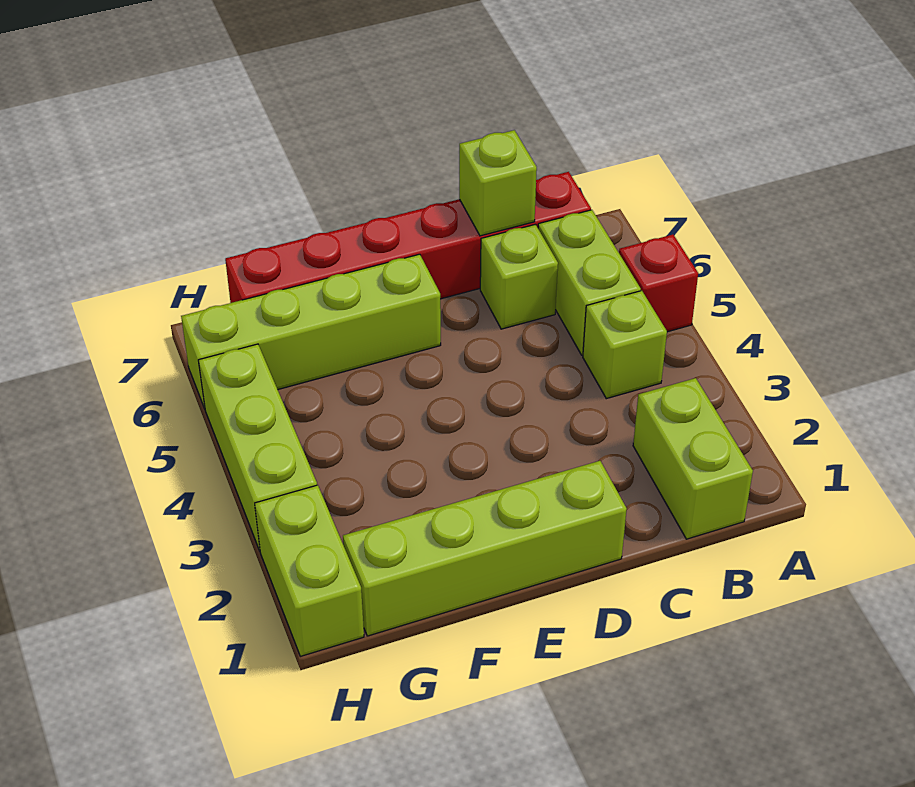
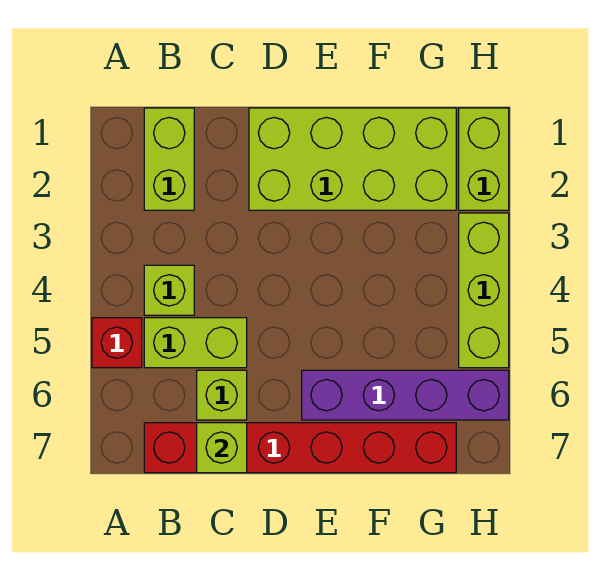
lime 1x2 brick [538,210,641,355] -> lime 1x2 brick turned to [144,318,247,368]
lime 1x4 brick [343,461,627,636] -> lime 2x4 brick [249,108,456,210]
lime 1x4 brick [181,254,441,408] -> purple 1x4 brick [302,370,509,420]

